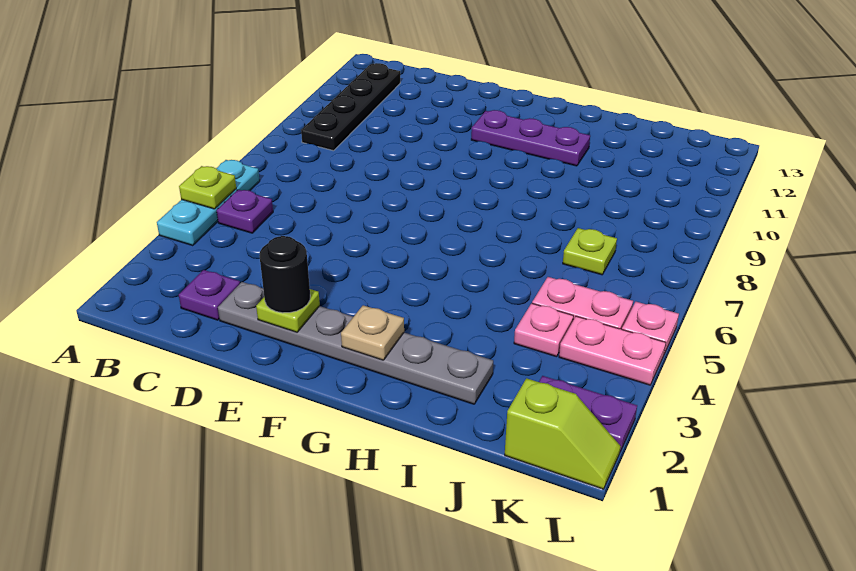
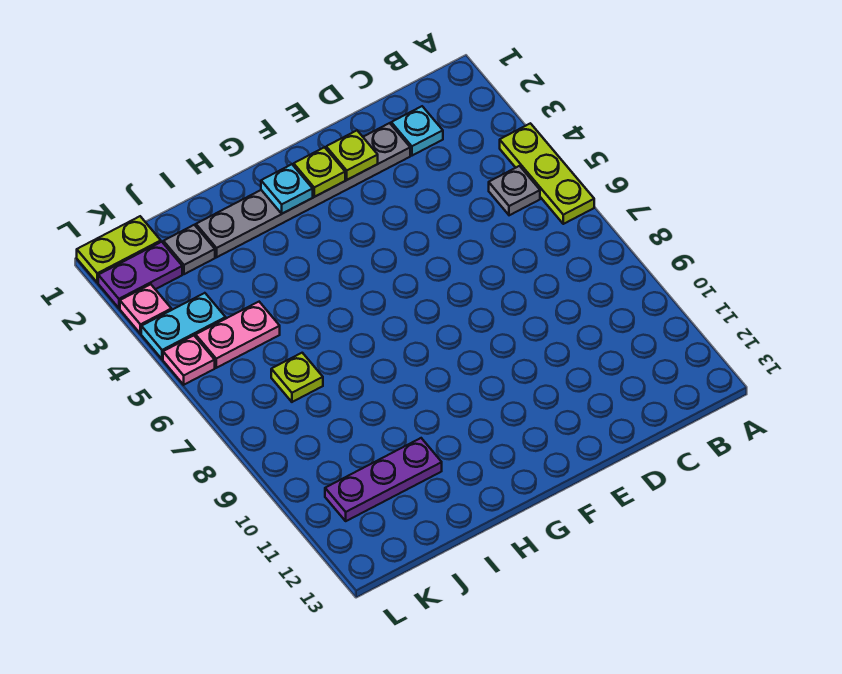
cyan 1x3 plate [157,160,260,246] -> lime 1x3 plate [500,123,594,224]
lime 1x1 plate [179,166,236,209] -> lime 1x1 plate moved to [294,147,345,197]
purple 1x1 plate [217,190,273,233] -> grey 1x1 plate [489,166,540,215]
black 1x4 plate [301,63,400,151] -> none
purple 1x1 plate [179,270,240,320] -> cyan 1x1 plate [391,106,443,156]
black 1x1 round brick [259,236,310,313] -> none
purple 1x3 plate [471,110,590,166] -> purple 1x3 plate moved to [325,438,442,521]
tan 1x1 plate [341,305,404,360] -> cyan 1x1 plate [261,164,313,214]
none -> grey 1x1 plate [163,225,215,274]
pink 1x1 plate [514,303,573,357] -> pink 1x1 plate moved to [120,284,171,334]
lime 1x2 slope [505,378,621,489] -> lime 1x2 plate [77,216,161,283]
pink 1x2 plate [559,316,666,385] -> cyan 1x2 plate [141,293,226,359]

